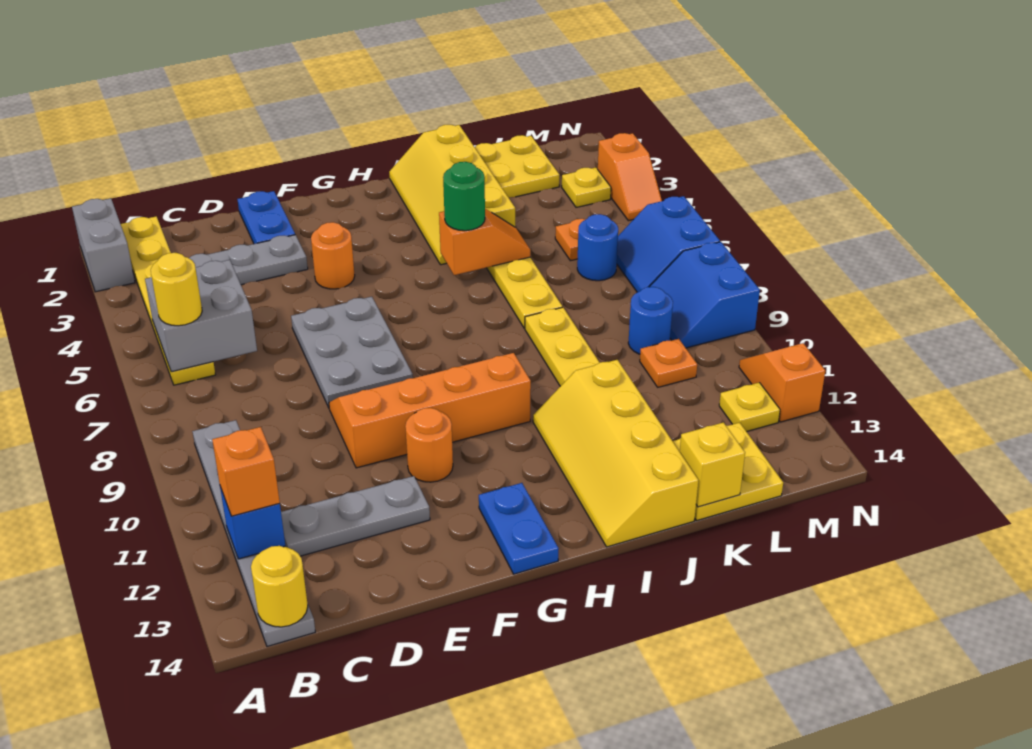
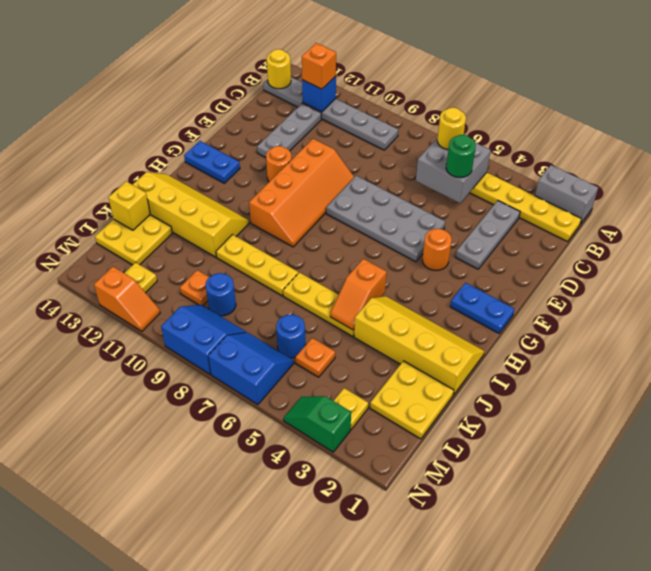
blue 1x2 plate [237,191,295,244] -> blue 1x2 plate moved to [450,283,514,333]
grey 2x3 plate [291,297,413,407] -> grey 2x4 plate [326,176,445,262]
green 1x1 round brick [443,162,485,231] -> green 1x1 round brick moved to [446,135,476,178]
orange 1x2 slope [598,133,662,221] -> green 1x2 slope [284,396,351,452]

